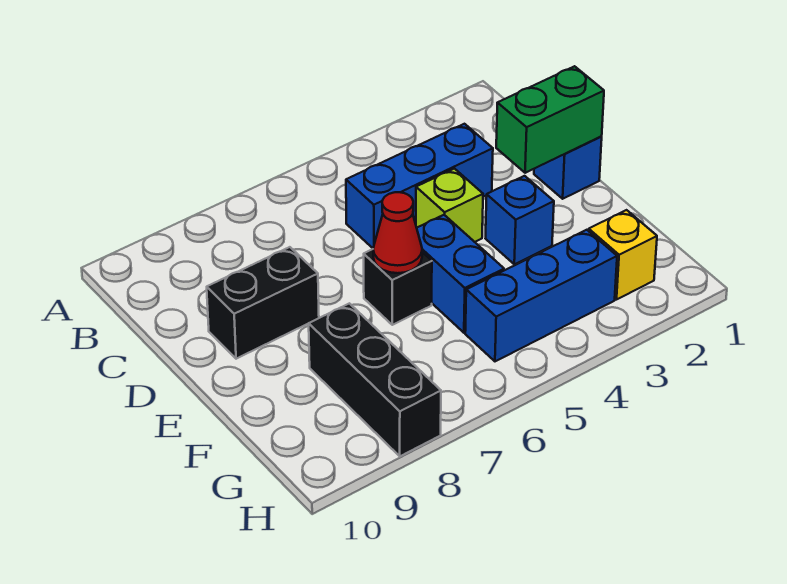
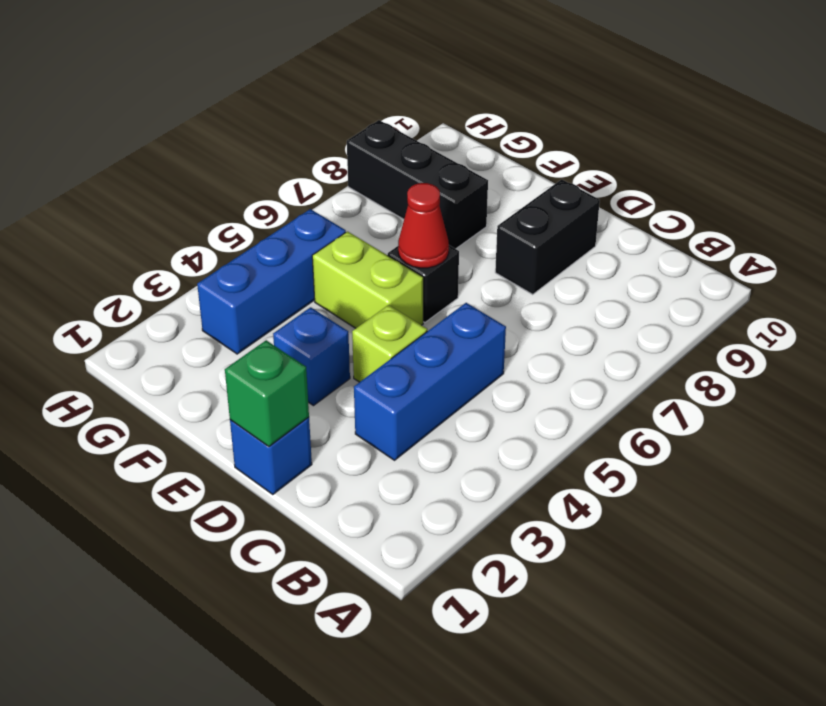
green 1x2 brick [496,66,604,173] -> green 1x1 brick [225,340,309,447]
blue 1x2 brick [417,215,504,333] -> lime 1x2 brick [312,231,423,328]
yellow 1x1 brick [589,210,657,300] -> none

